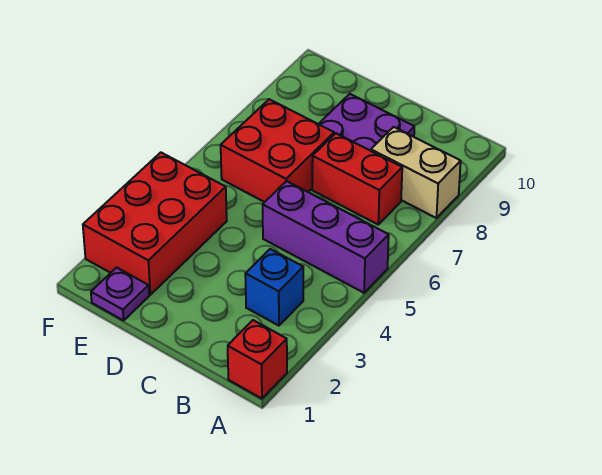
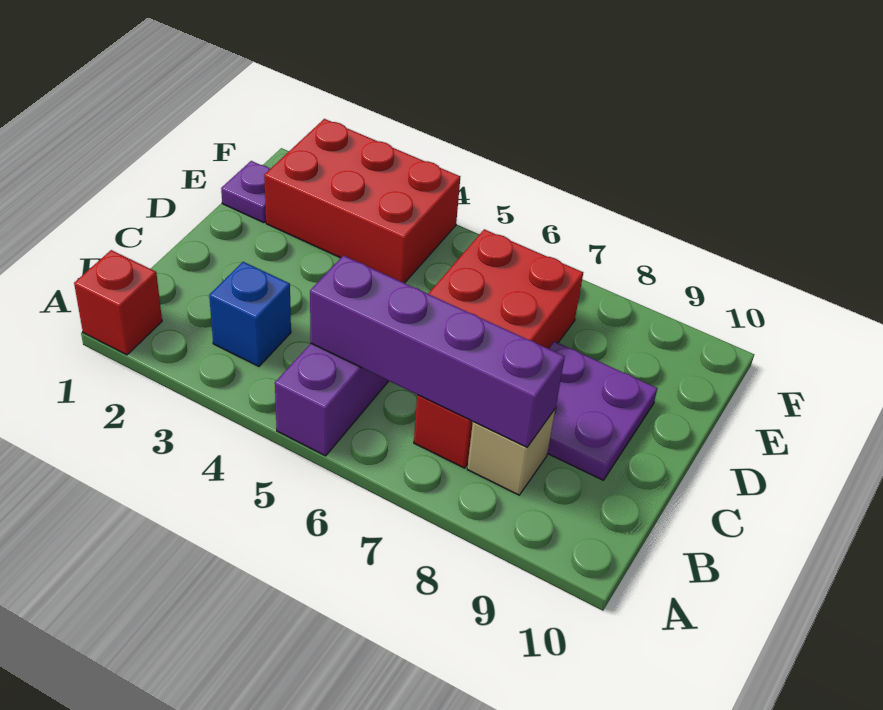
tan 1x2 brick [371,127,461,218] -> tan 1x1 brick [467,410,555,495]
none -> purple 1x4 brick [310,255,565,447]

